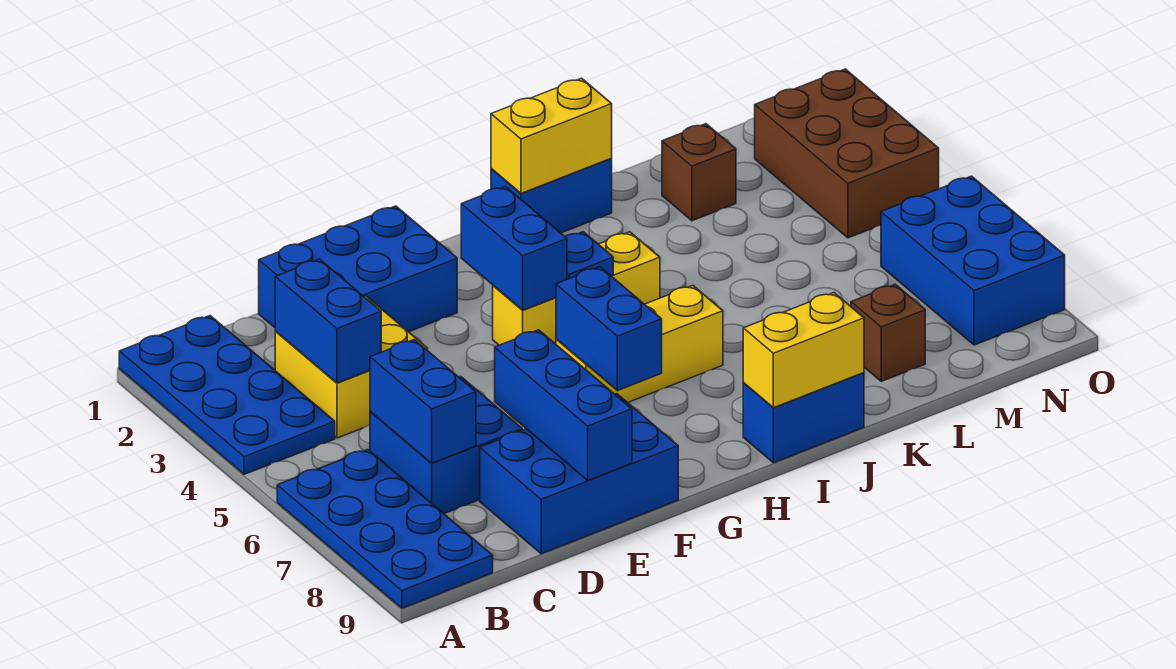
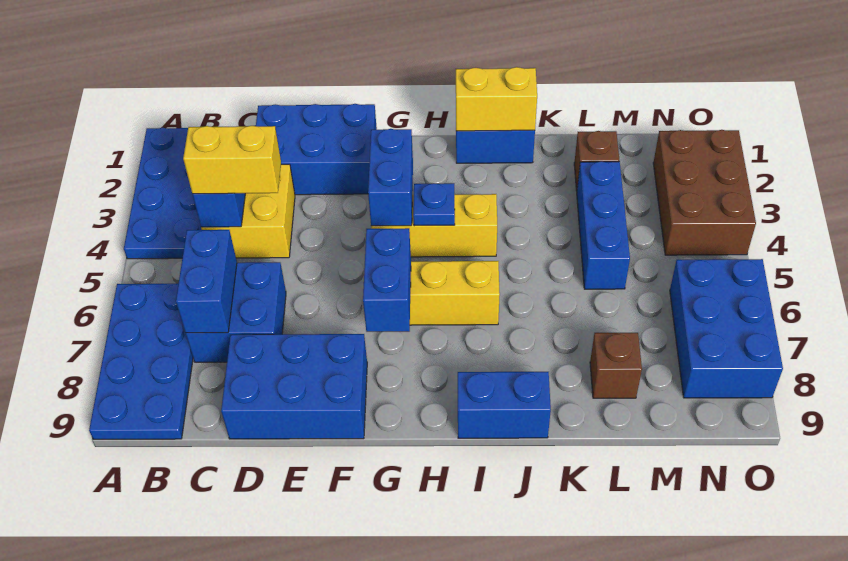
blue 1x3 brick [495,330,632,480] -> blue 1x3 brick moved to [577,161,630,289]
yellow 1x2 brick [743,293,864,408] -> yellow 1x2 brick moved to [183,126,281,194]

